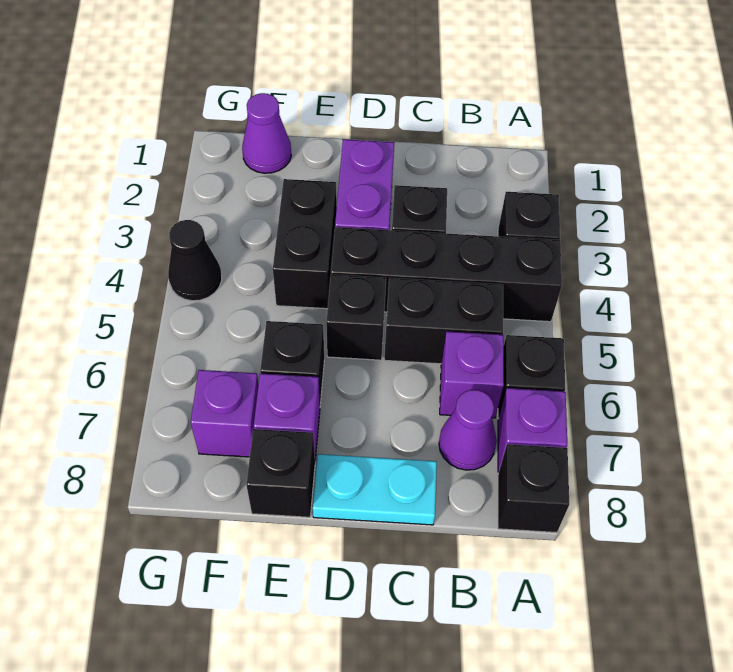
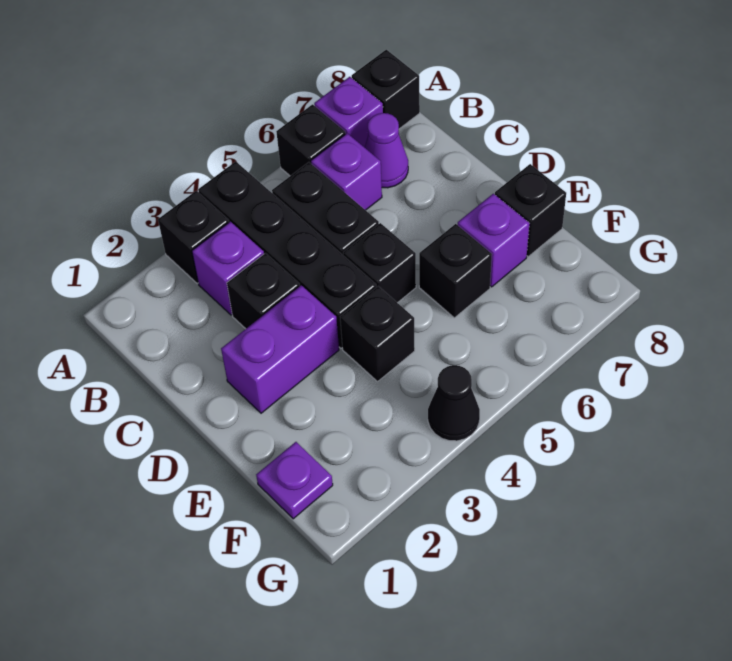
cyan 1x2 plate [313,454,437,525] -> none
black 1x2 brick [273,179,337,309] -> black 1x1 brick [340,286,415,382]
purple 1x1 cone [242,93,291,173] -> purple 1x1 plate [256,442,333,519]
purple 1x1 brick [191,370,259,457] -> purple 1x1 brick moved to [192,222,264,315]

